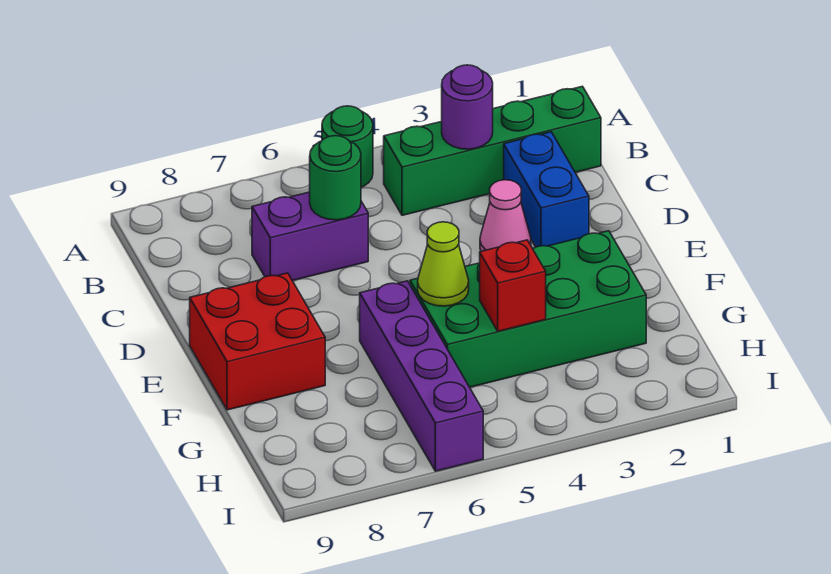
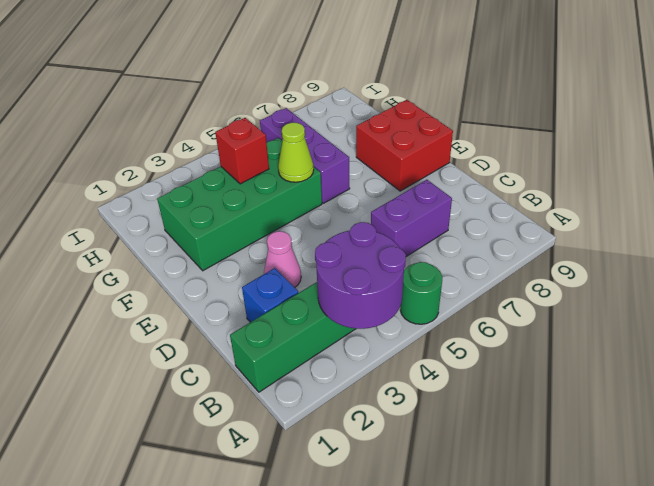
purple 1x1 round brick [442,65,493,149] -> purple 2x2 round brick [315,222,406,329]
blue 1x2 brick [504,132,589,247] -> blue 1x1 brick [242,268,298,322]
green 1x1 round brick [310,136,361,220] -> none
purple 1x4 brick [360,281,483,471] -> purple 1x3 brick [260,108,350,203]

